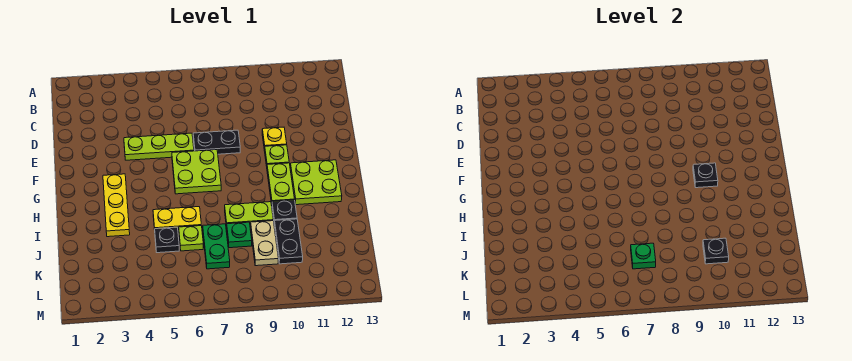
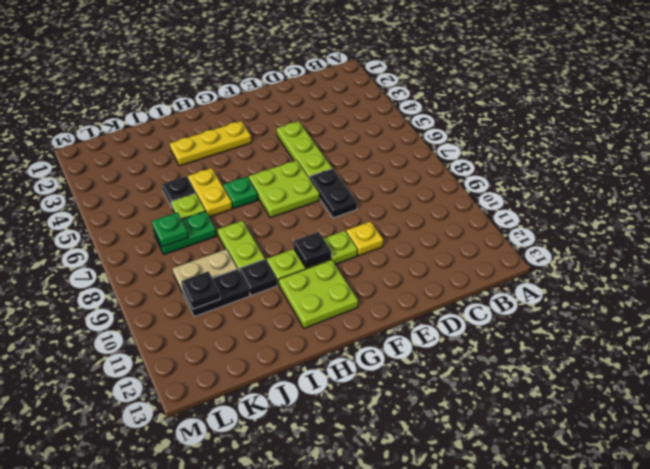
green 1x1 plate [227,222,252,248] -> green 1x1 plate moved to [223,177,258,208]

